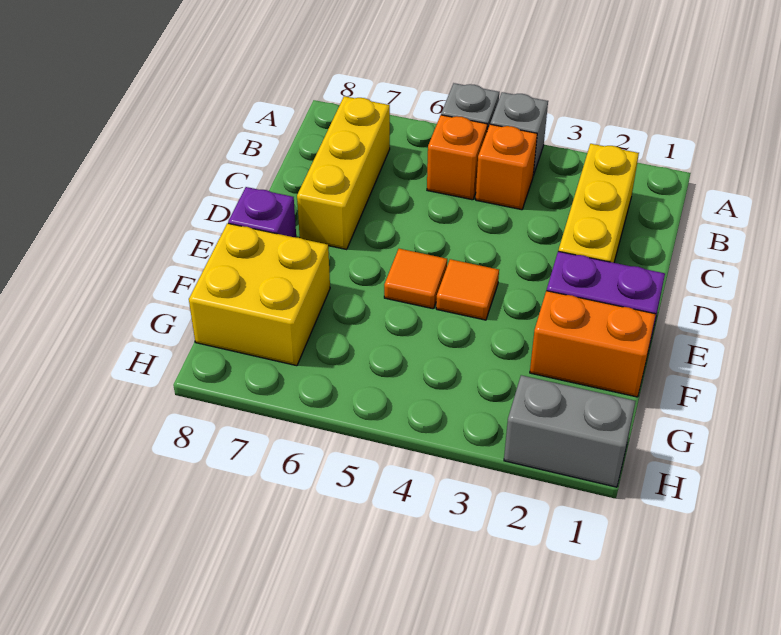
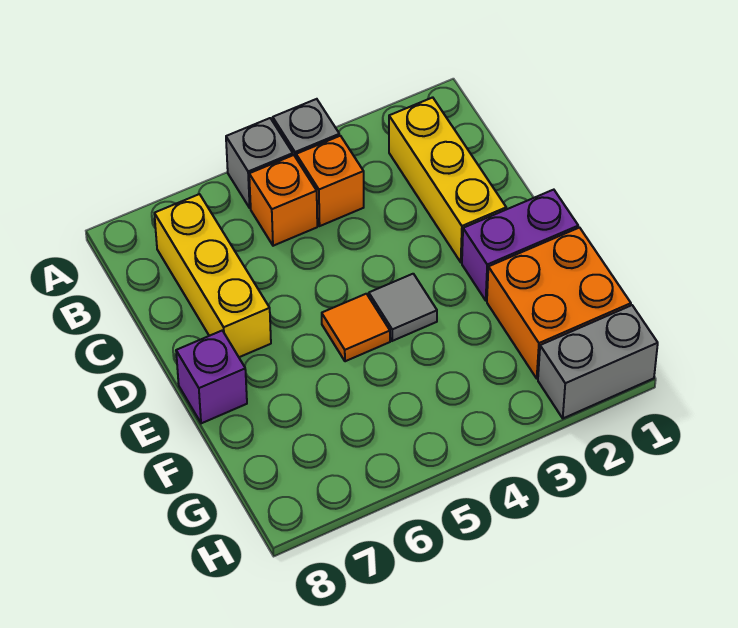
orange 1x1 tile [436,259,499,320] -> grey 1x1 tile [369,274,437,341]
orange 1x2 brick [530,291,656,397] -> orange 2x2 brick [487,228,631,379]
yellow 2x2 brick [189,223,330,366] -> none

